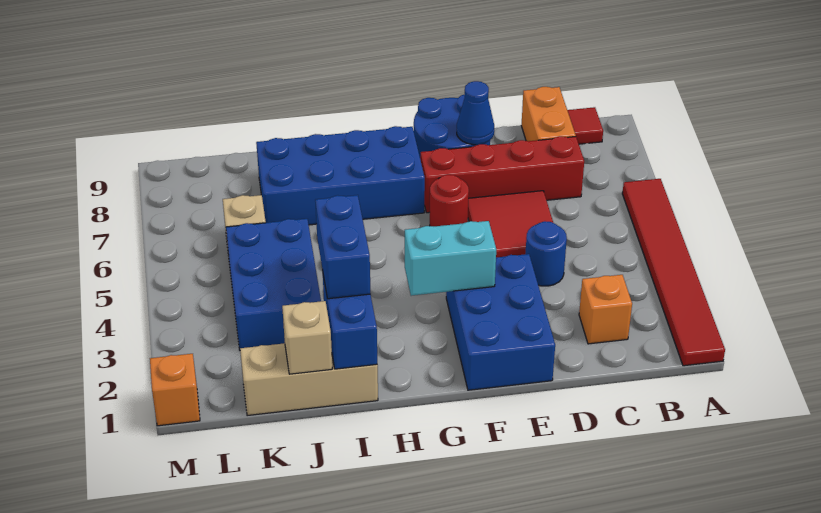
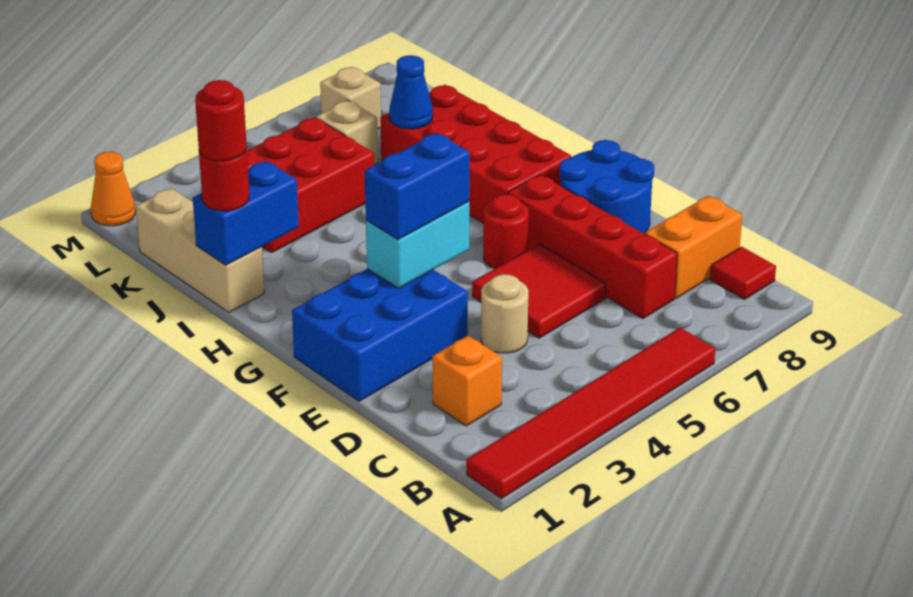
blue 1x1 round brick [525,221,567,286] -> tan 1x1 round brick [481,274,528,353]
blue 1x1 cone [457,81,494,145] -> blue 1x1 cone moved to [389,55,433,129]
cyan 1x2 brick [405,221,496,296] -> cyan 1x2 brick turned to [366,202,469,288]
blue 2x4 brick [256,126,425,225] -> red 2x4 brick [380,85,571,223]
none -> red 1x1 round brick [199,148,249,211]
none -> red 1x1 round brick [195,80,247,161]
blue 1x2 brick [315,195,371,299] -> blue 1x2 brick moved to [365,133,470,240]
tan 1x1 brick [282,301,332,374] -> tan 1x1 brick moved to [320,67,381,129]
blue 2x3 brick [226,219,321,350] -> red 2x3 brick [247,117,374,253]
orange 1x1 brick [150,354,200,426] -> orange 1x1 cone [91,152,136,226]

